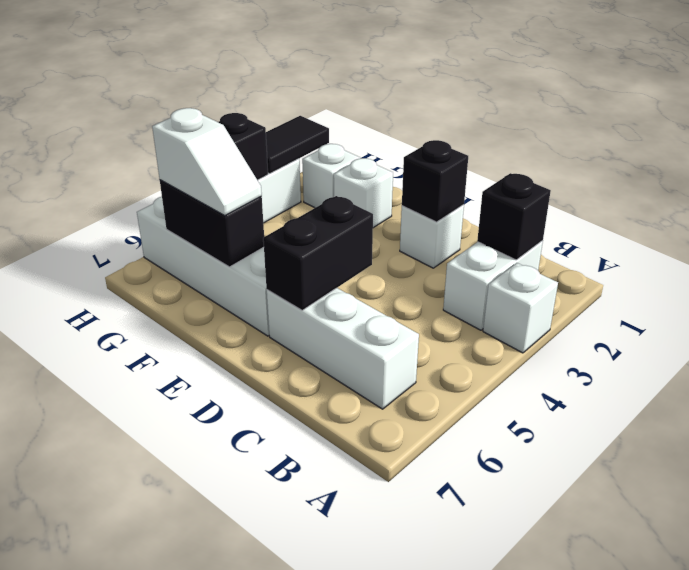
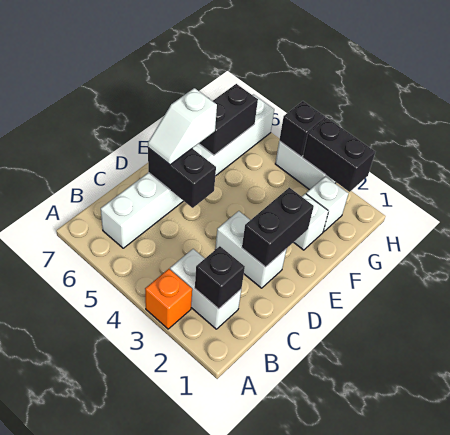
white 1x1 brick [483,263,558,353] -> orange 1x1 brick [145,269,192,329]
white 1x1 brick [400,205,464,268] -> white 1x2 brick [215,211,286,288]
black 1x1 brick [402,140,468,222] -> black 1x2 brick [242,188,314,267]
white 1x2 slope [152,108,262,215] -> white 1x2 slope moved to [148,88,217,165]
black 1x2 tile [266,116,329,174] -> black 1x2 brick [303,118,375,192]

